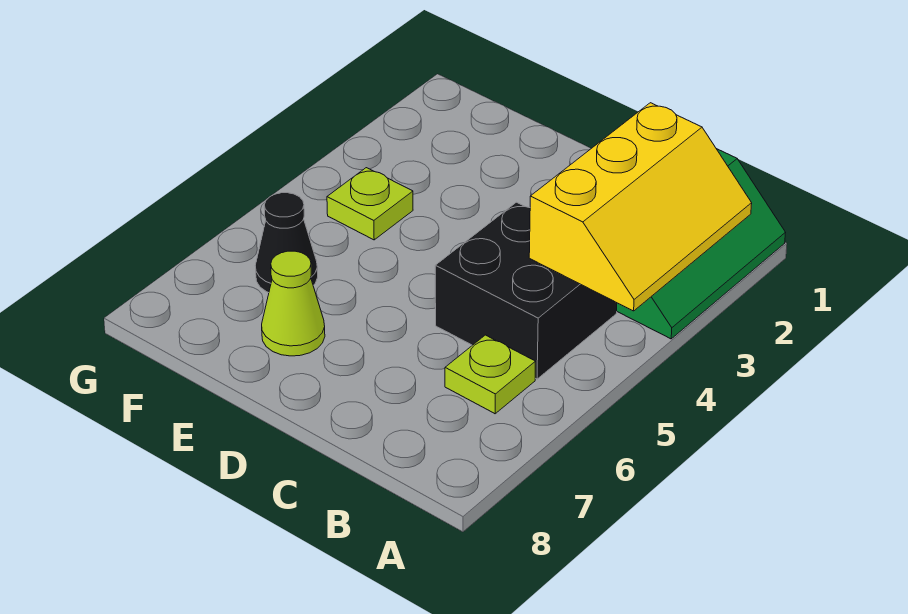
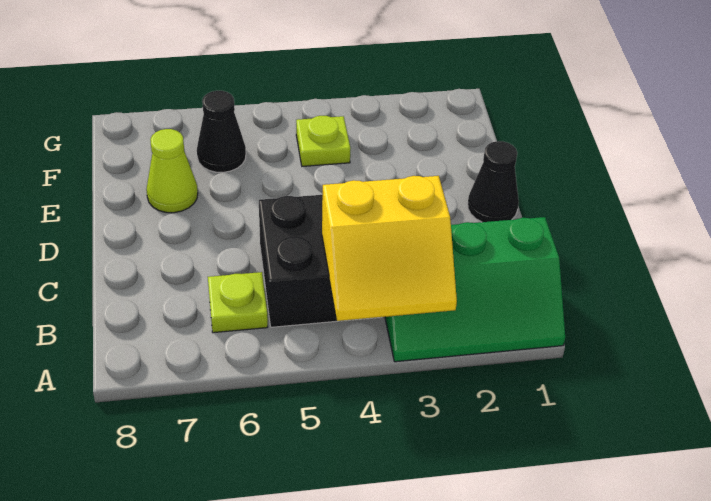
yellow 2x3 slope [529,103,752,311] -> yellow 2x2 slope [322,176,457,321]
none -> black 1x1 cone [468,141,519,222]

